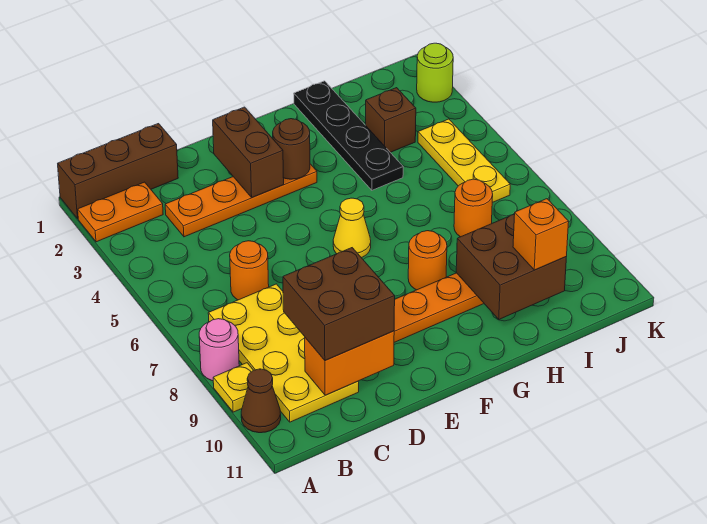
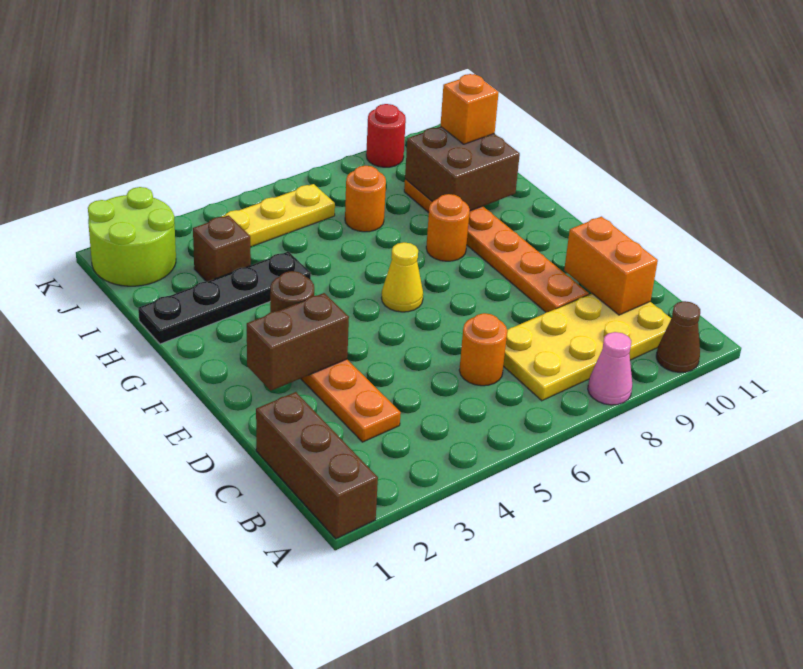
orange 1x2 plate [78,182,163,242] -> none
pink 1x1 round brick [199,319,239,381] -> pink 1x1 cone [588,332,632,405]
yellow 1x1 plate [213,363,253,412] -> none
brown 2x2 brick [283,248,395,361] -> none
lime 1x1 round brick [417,43,453,102] -> lime 2x2 round brick [88,187,176,286]
none -> red 1x1 round brick [366,104,406,167]

